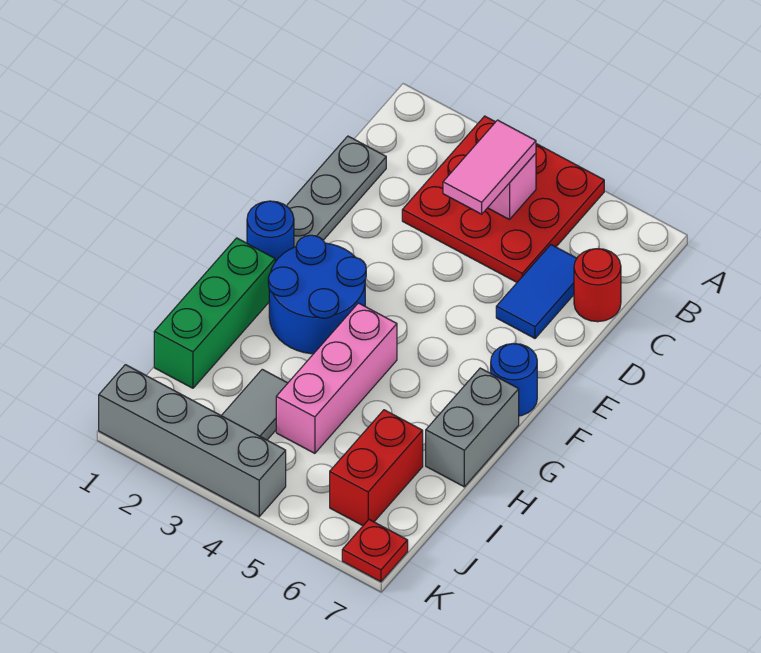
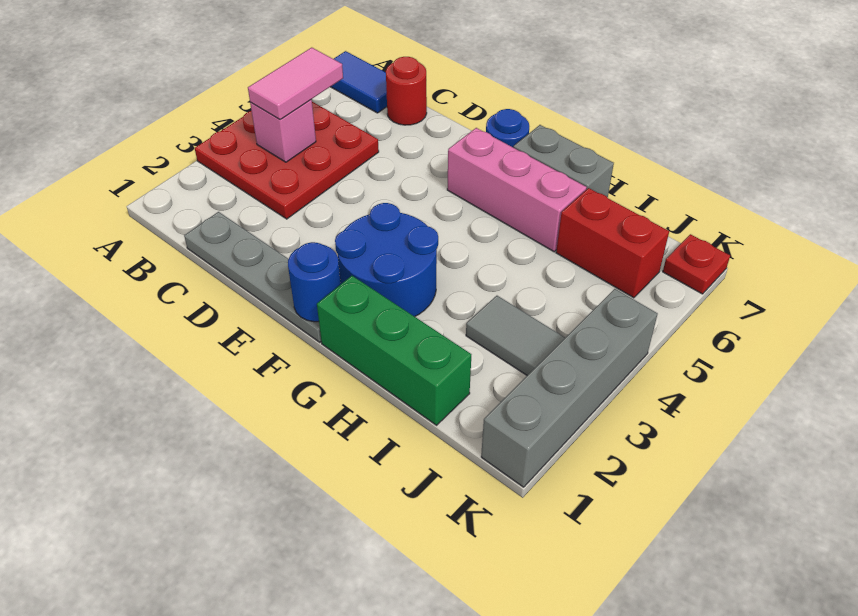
pink 1x2 tile [443,120,536,214] -> pink 1x2 tile turned to [248,48,343,120]
blue 1x2 tile [496,245,577,338] -> blue 1x2 tile moved to [331,51,387,113]
pink 1x3 brick [276,303,397,453] -> pink 1x3 brick moved to [447,128,587,252]

